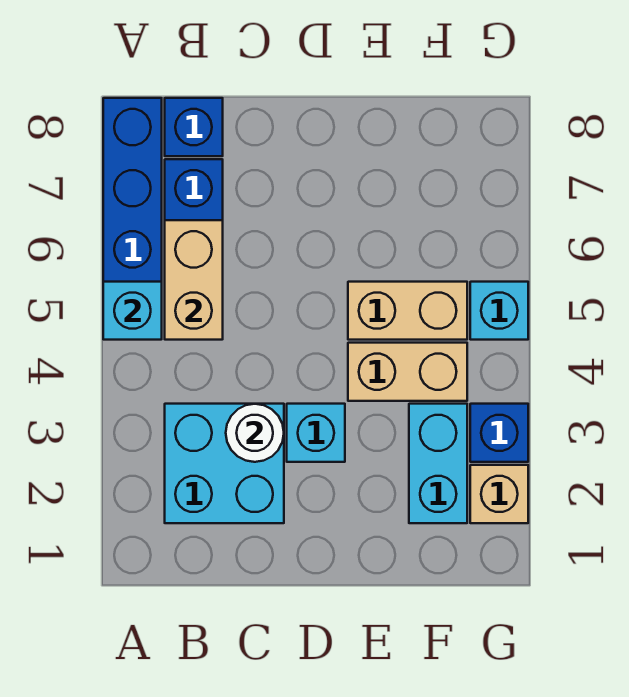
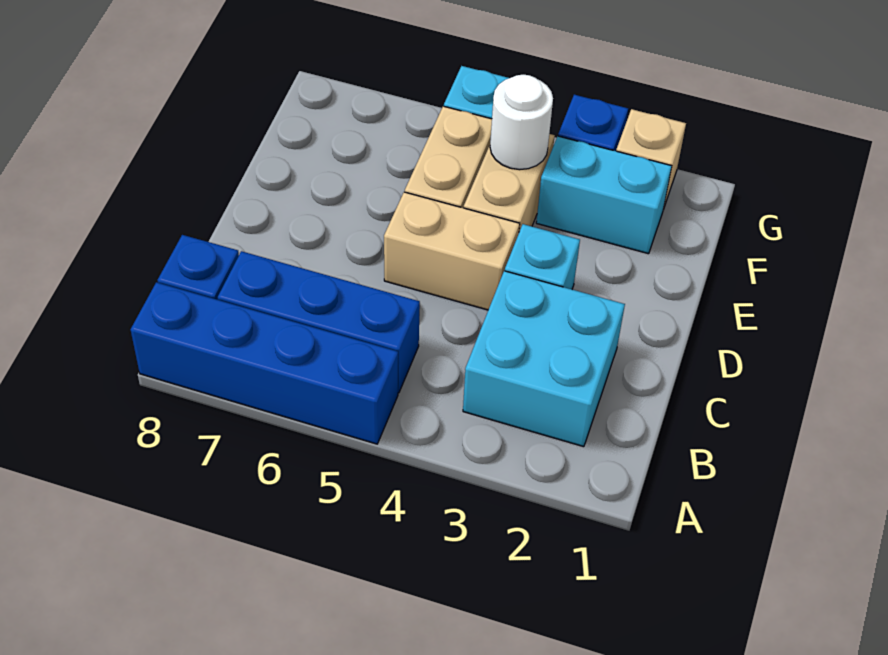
cyan 1x1 brick [103,282,162,340] -> none
tan 1x2 brick [165,220,223,340] -> tan 1x2 brick moved to [384,192,520,310]
white 1x1 round brick [226,404,284,462] -> white 1x1 round brick moved to [490,75,553,170]

